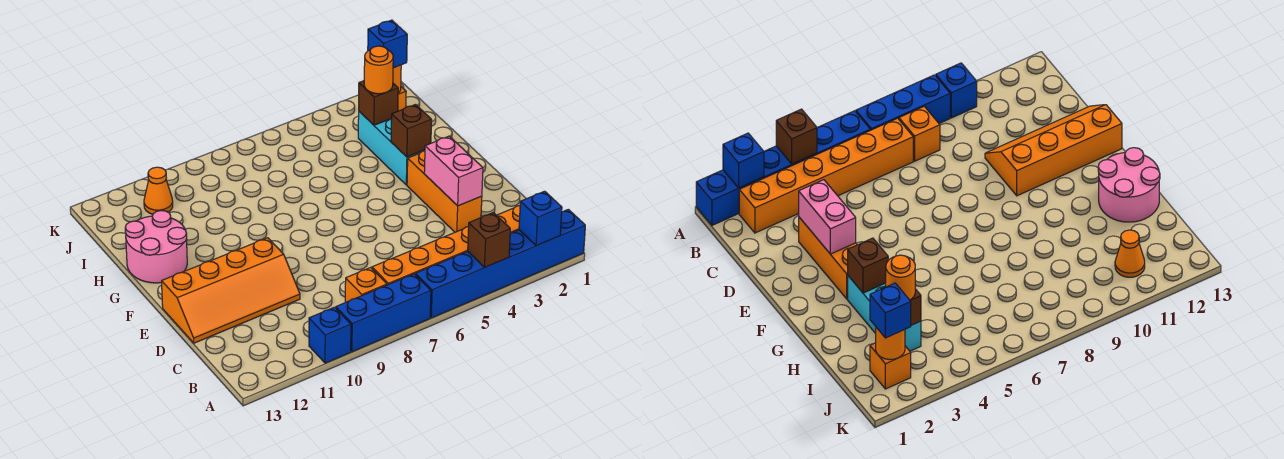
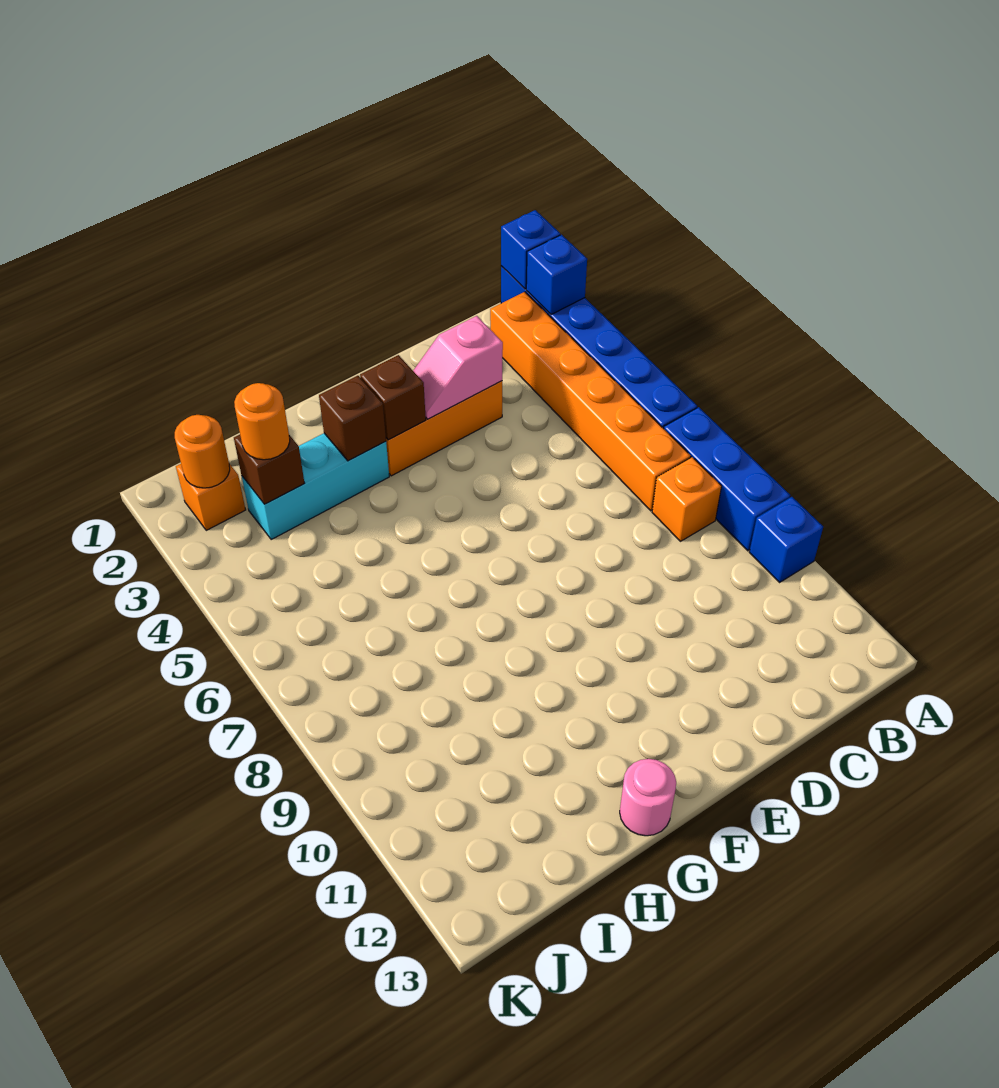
brown 1x1 brick [468,213,510,267] -> brown 1x1 brick moved to [360,355,426,440]
pink 1x2 brick [424,136,483,206] -> pink 1x2 slope [413,316,503,419]
orange 2x4 slope [162,238,300,343] -> none
pink 2x2 round brick [125,211,187,283] -> pink 1x1 round brick [620,759,676,836]
blue 1x1 brick [368,20,407,68] -> blue 1x1 brick moved to [501,210,560,289]
orange 1x1 cone [144,167,173,214] -> none

